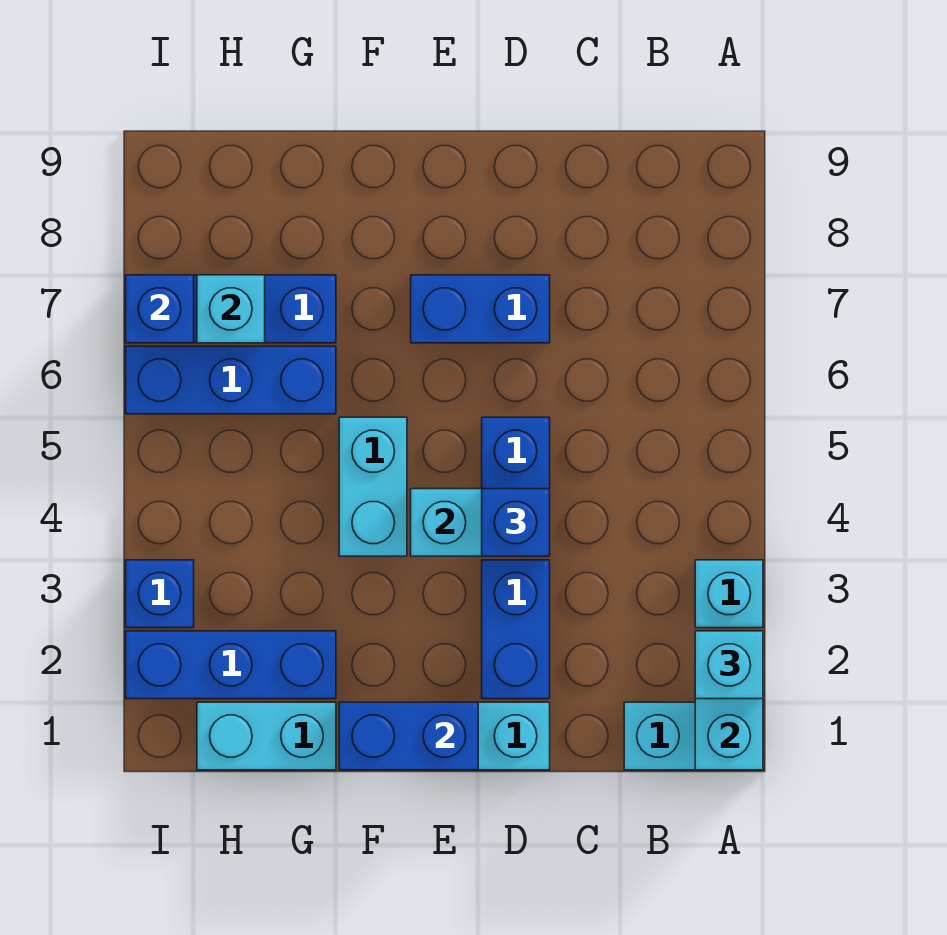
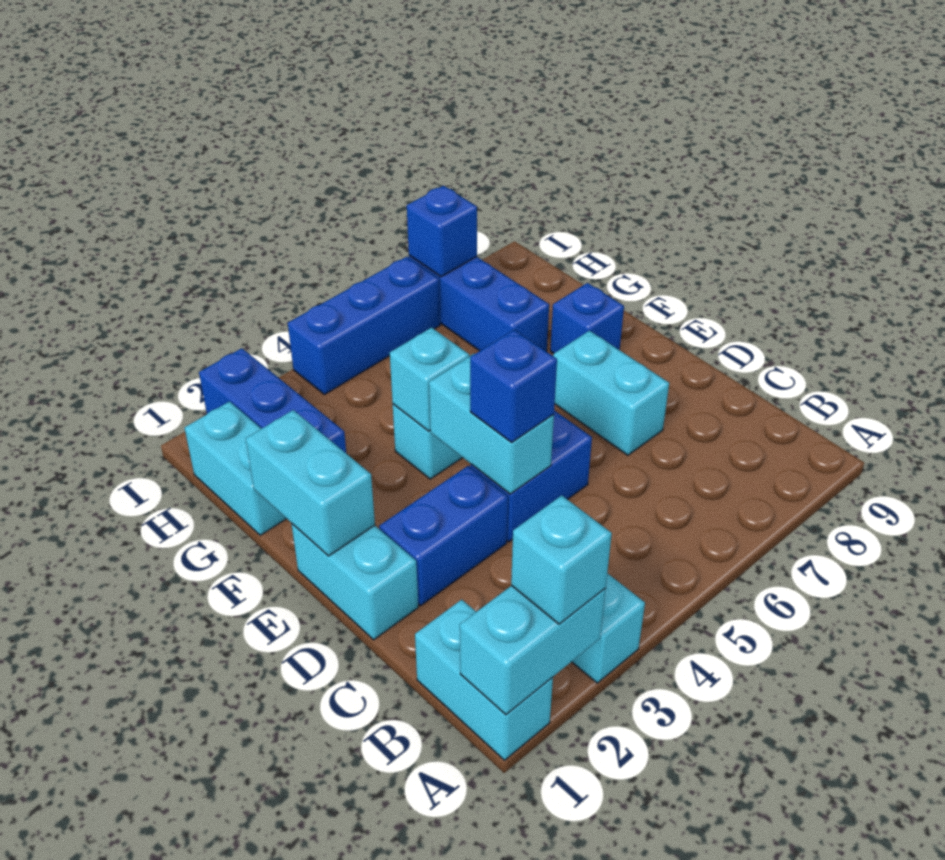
blue 1x2 brick [411,275,550,343] -> cyan 1x2 brick [553,331,669,455]
blue 1x2 brick [339,702,478,770] -> cyan 1x2 brick [246,410,375,556]
blue 1x3 brick [126,346,336,414] -> blue 1x3 brick turned to [288,257,440,394]
cyan 1x1 brick [197,275,265,343] -> cyan 1x1 brick moved to [390,328,469,431]
blue 1x1 brick [126,560,194,628] -> blue 1x1 brick moved to [550,283,624,354]

